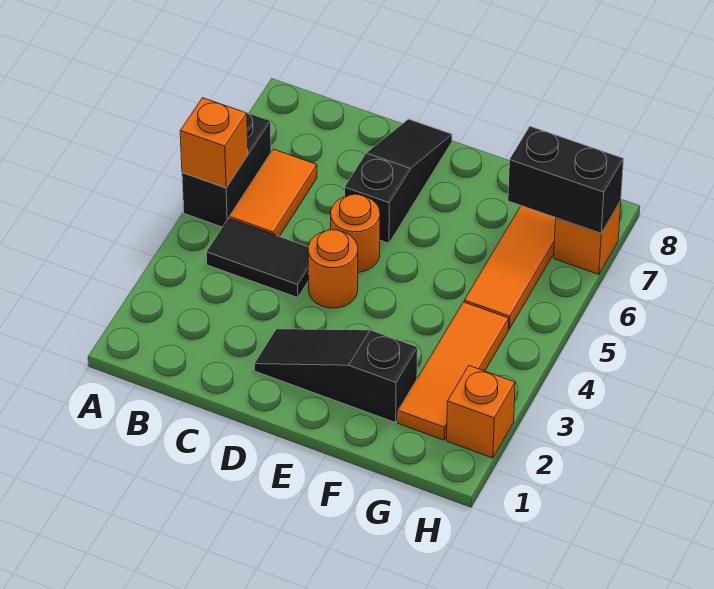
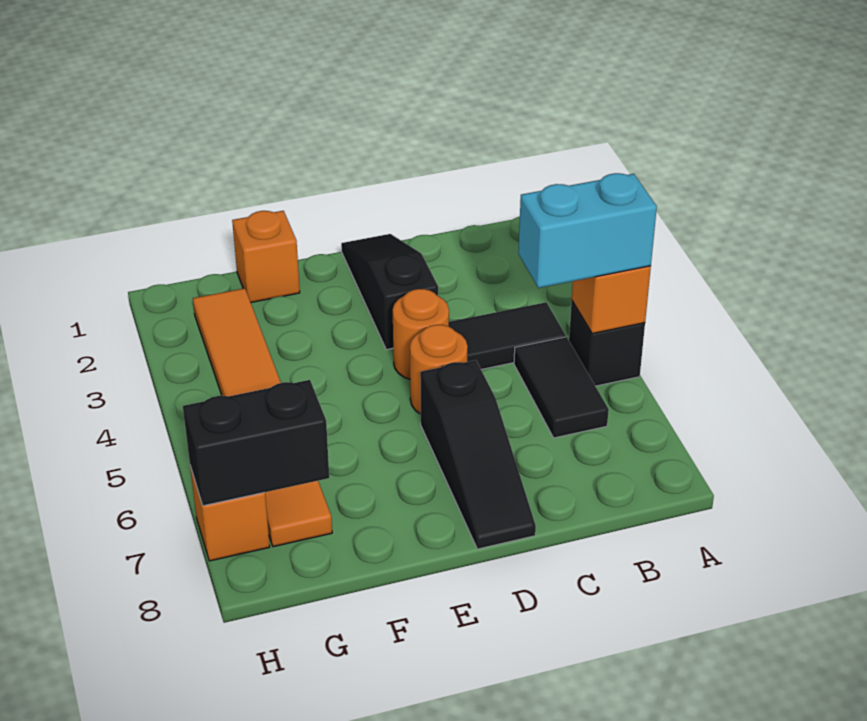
black 1x2 brick [182,106,271,227] -> black 1x1 brick [569,301,645,386]
none -> cyan 1x2 brick [518,173,657,288]
orange 1x2 tile [229,149,317,236] -> black 1x2 tile [514,337,609,438]
black 1x3 slope [254,329,418,423] -> black 1x3 slope turned to [341,234,438,350]
orange 1x1 brick [447,366,515,458] -> orange 1x1 brick moved to [232,211,300,302]

